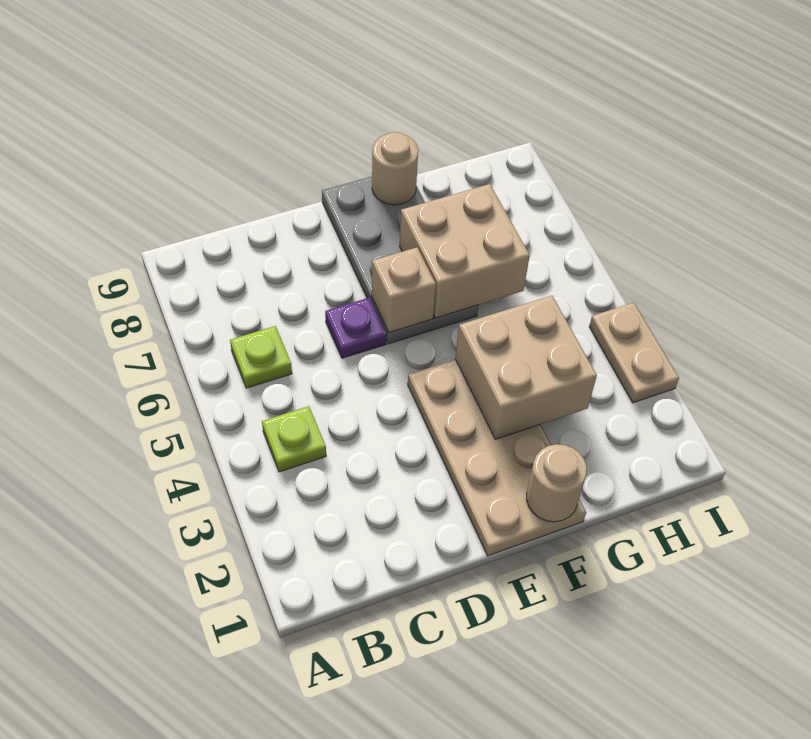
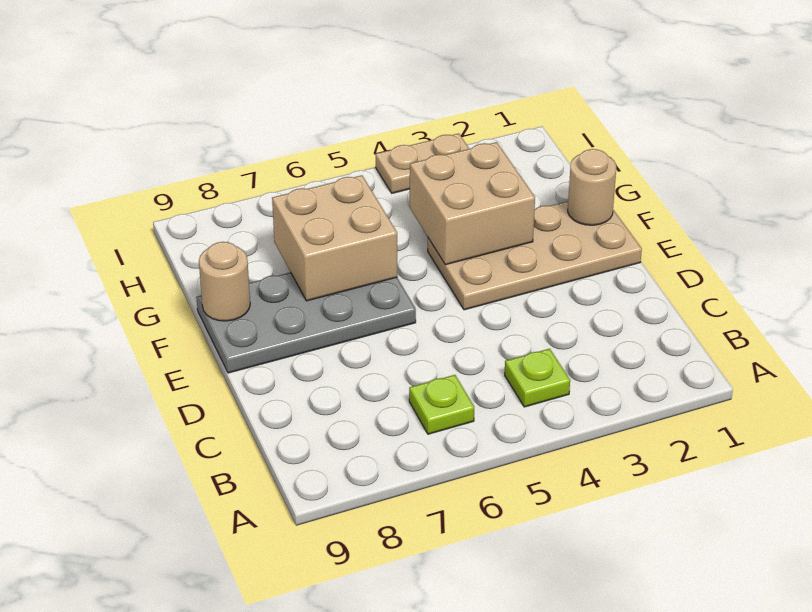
purple 1x1 plate [325,298,386,358] -> none
tan 1x1 brick [372,247,436,333] -> none

